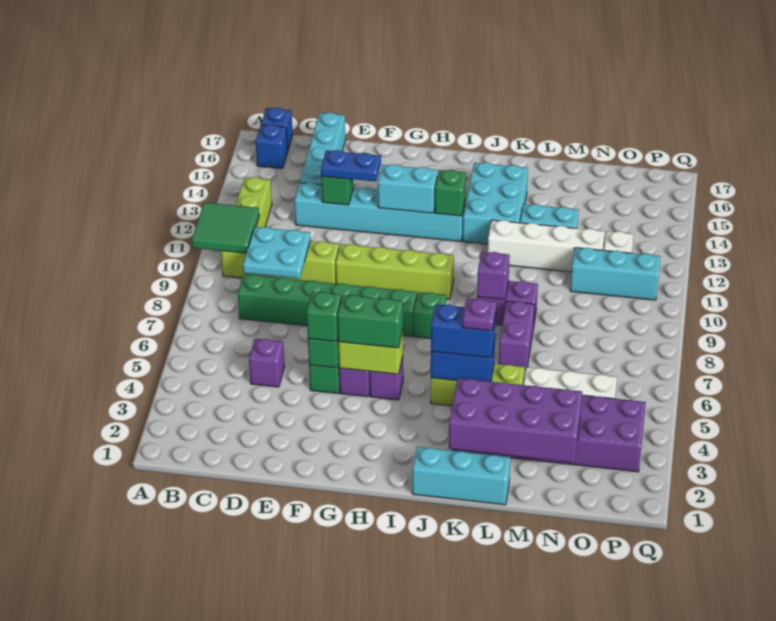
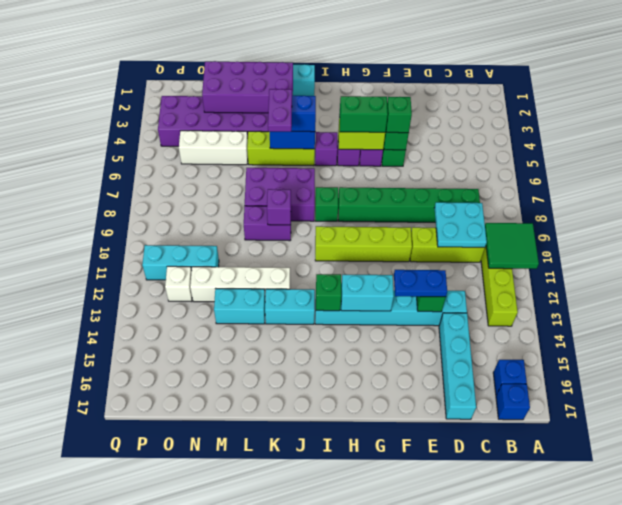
purple 1x1 brick [249,339,284,387] -> purple 1x1 brick moved to [315,132,338,166]
cyan 2x3 brick [463,162,528,244] -> cyan 1x2 brick [265,289,315,324]
purple 1x1 plate [463,298,496,331] -> purple 1x2 plate [268,89,292,132]
purple 1x2 brick [499,301,535,370] -> purple 2x3 brick [245,168,315,221]

